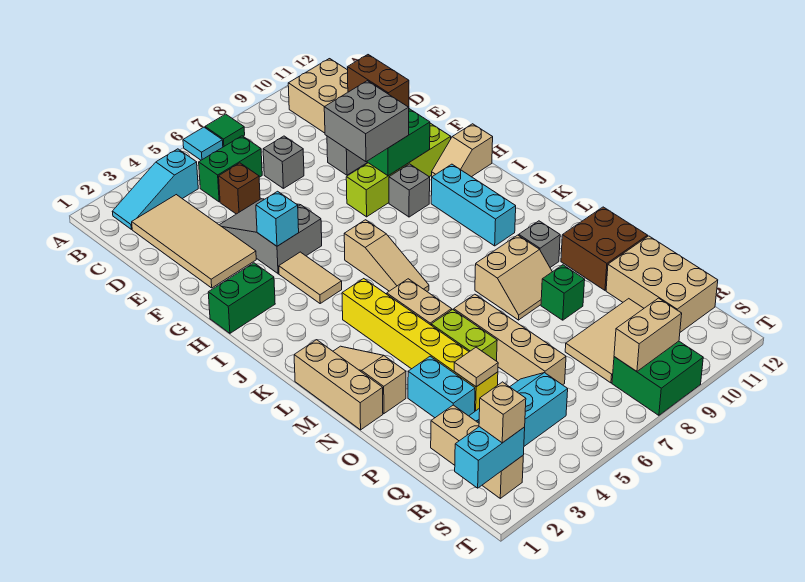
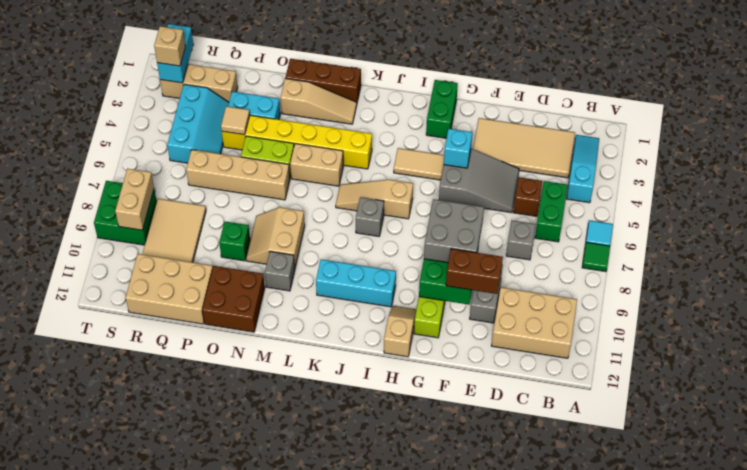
grey 1x1 brick [389,164,430,217] -> grey 1x1 brick moved to [356,197,384,236]
tan 1x3 brick [294,340,383,430] -> brown 1x3 brick [285,59,361,102]

